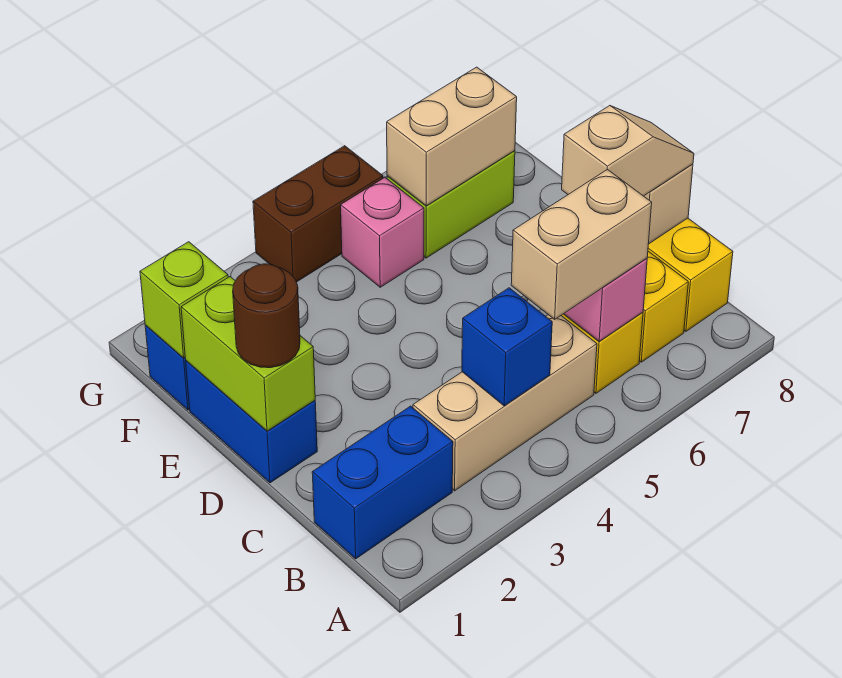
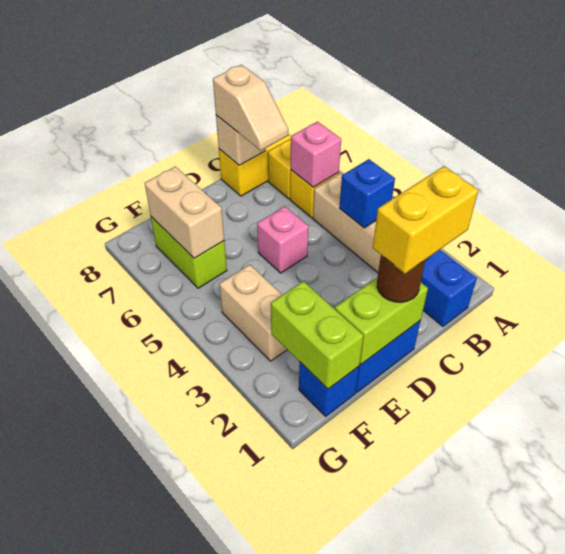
tan 1x2 brick [511,169,652,319] -> tan 1x2 brick moved to [219,265,287,361]
none -> yellow 1x2 brick [373,166,478,274]
tan 1x2 slope [562,106,694,196] -> tan 1x2 slope turned to [213,65,288,150]
lime 1x1 brick [140,242,228,358] -> lime 1x2 brick [271,281,364,389]
pink 1x1 brick [341,178,424,287] -> pink 1x1 brick moved to [257,207,309,273]
brown 1x2 brick [253,146,383,282] -> none

